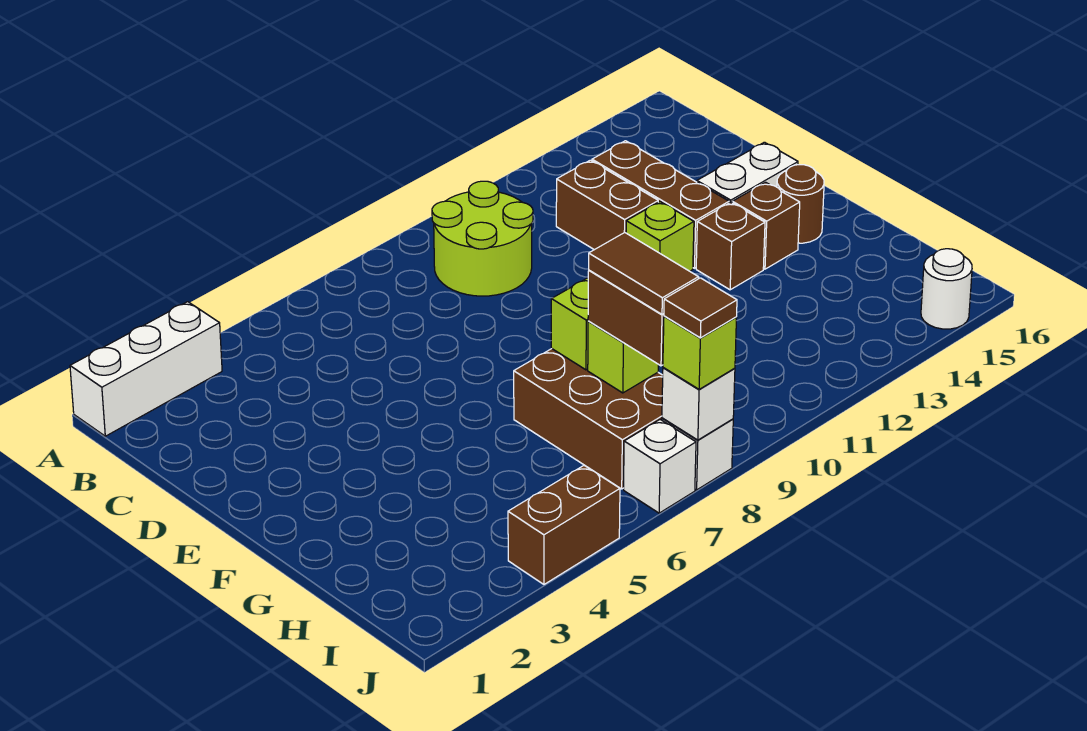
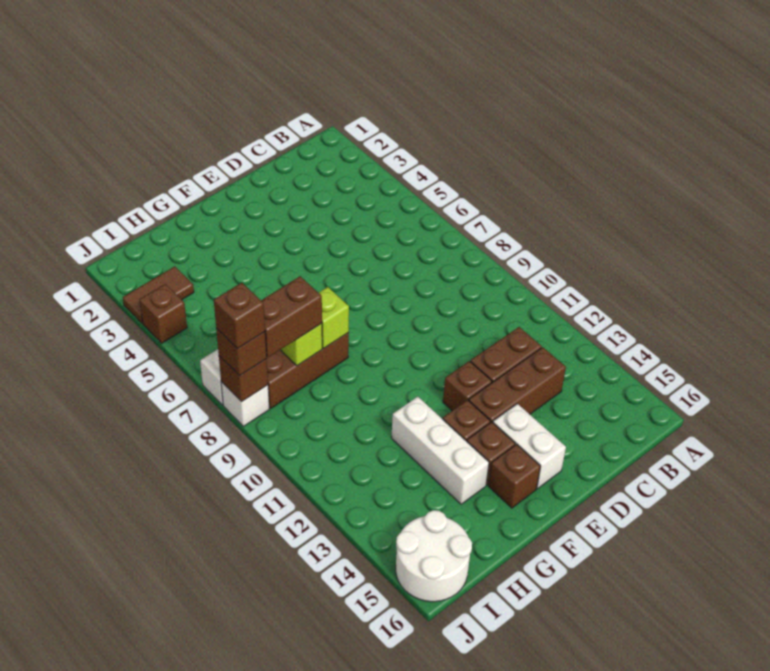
white 1x3 brick [70,302,222,436] -> white 1x3 brick moved to [391,397,489,504]
lime 2x2 round brick [432,181,533,296] -> none
lime 1x1 brick [626,202,694,271] -> brown 1x1 brick [443,361,492,411]
brown 1x1 round brick [777,165,824,243] -> brown 1x1 brick [488,444,540,508]
brown 1x2 tile [589,232,699,314] -> brown 1x2 tile moved to [123,266,194,324]
brown 1x2 brick [508,465,620,584] -> brown 1x1 brick [139,284,187,343]
white 1x1 brick [662,368,735,440] -> brown 1x1 brick [219,356,268,402]
lime 1x1 brick [663,316,737,389] -> brown 1x1 brick [216,328,267,376]
brown 1x1 tile [664,278,737,338] -> brown 1x1 brick [214,283,265,349]
white 1x1 round brick [921,249,972,329] -> white 2x2 round brick [396,510,472,602]

